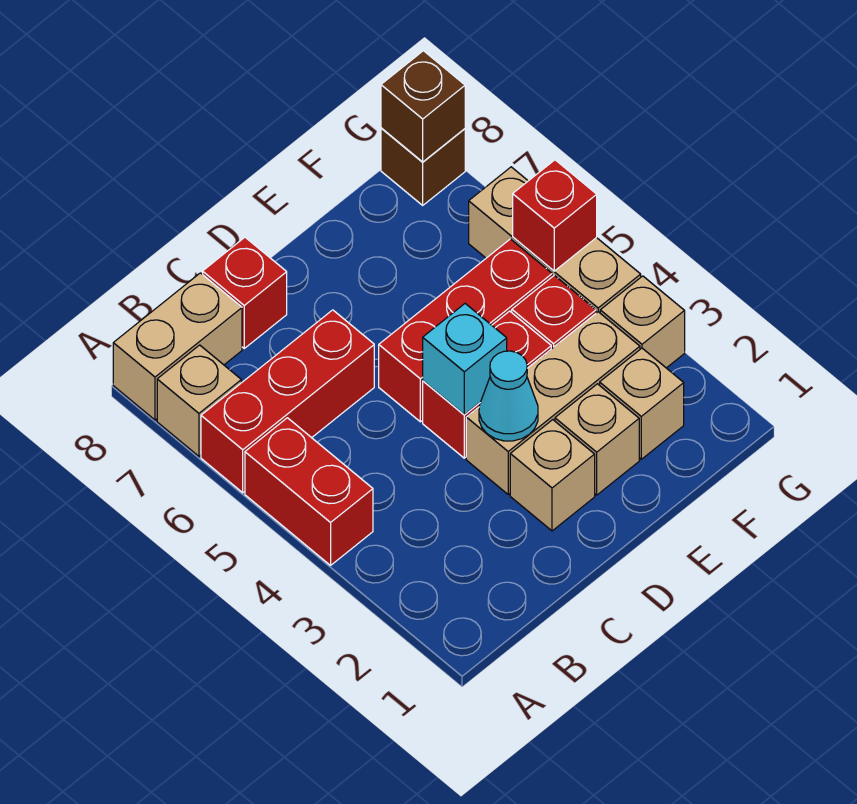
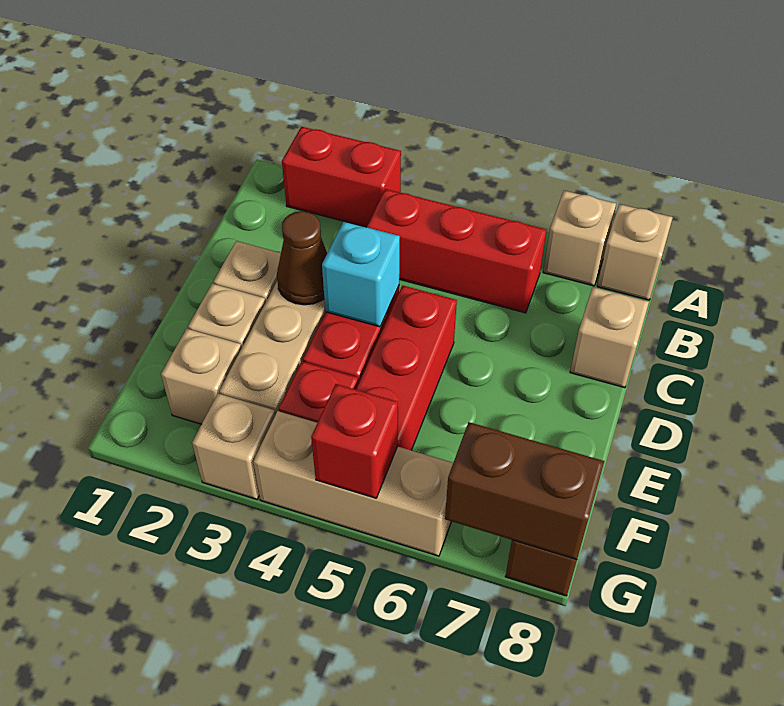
red 1x2 brick [245,418,373,565] -> red 1x2 brick moved to [282,127,401,227]
red 1x3 brick [201,310,374,493] -> red 1x3 brick turned to [367,189,546,313]
tan 1x2 brick [113,273,242,420] -> tan 1x1 brick [597,204,673,300]
red 1x1 brick [203,237,287,348] -> tan 1x1 brick [570,287,649,388]
cyan 1x1 cone [479,351,538,441] -> brown 1x1 cone [277,211,327,305]
brown 1x1 brick [381,51,465,162] -> brown 1x2 brick [445,422,604,560]

